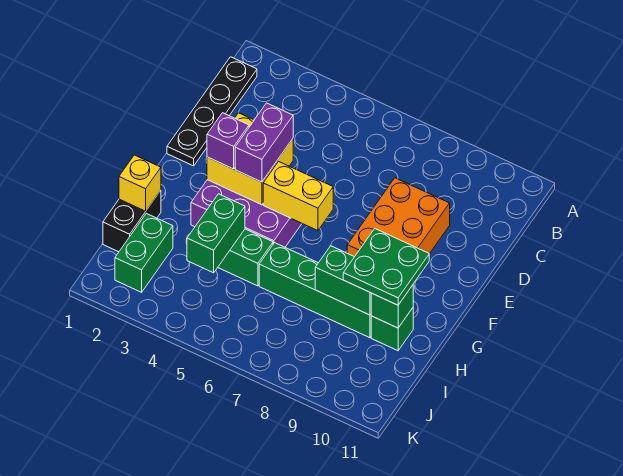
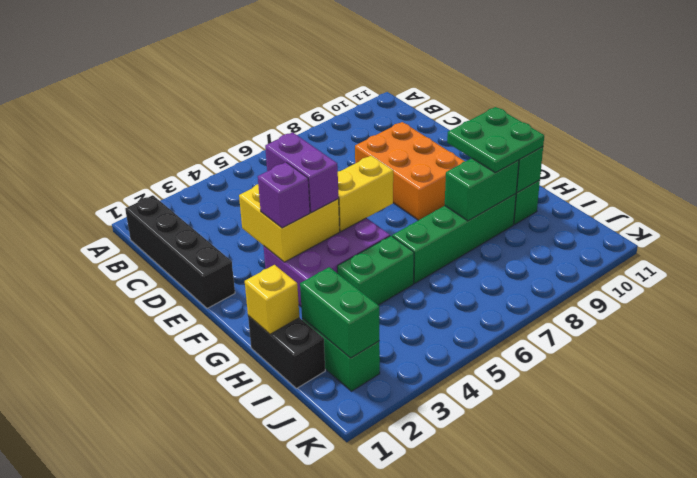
black 1x4 plate [167,57,257,166] -> black 1x4 brick [125,195,235,308]
green 1x2 brick [187,194,245,273] -> green 1x2 brick moved to [300,267,379,358]

